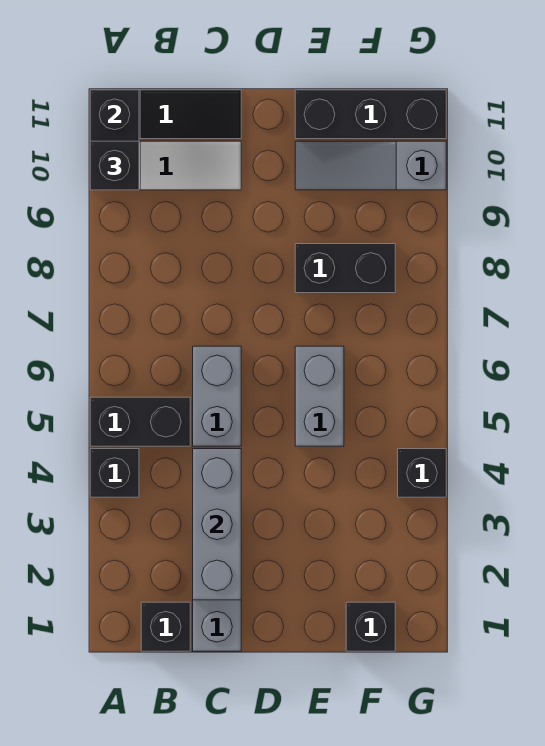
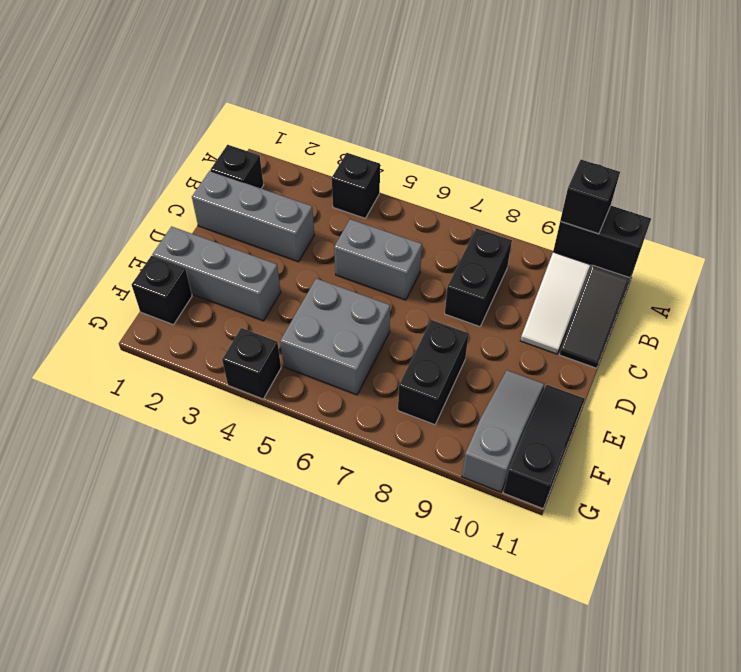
black 1x2 brick [90,397,190,446] -> black 1x2 brick moved to [445,228,512,327]
grey 1x3 brick [193,449,241,600] -> grey 1x3 brick moved to [152,226,281,321]
grey 1x2 brick [295,346,344,446] -> grey 2x2 brick [280,279,390,395]
black 1x3 brick [295,90,446,139] -> black 1x3 slope [503,385,585,509]

